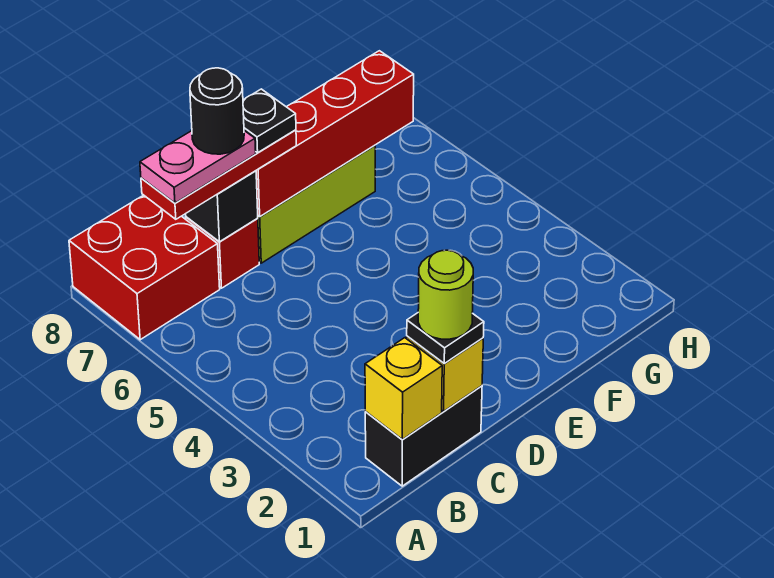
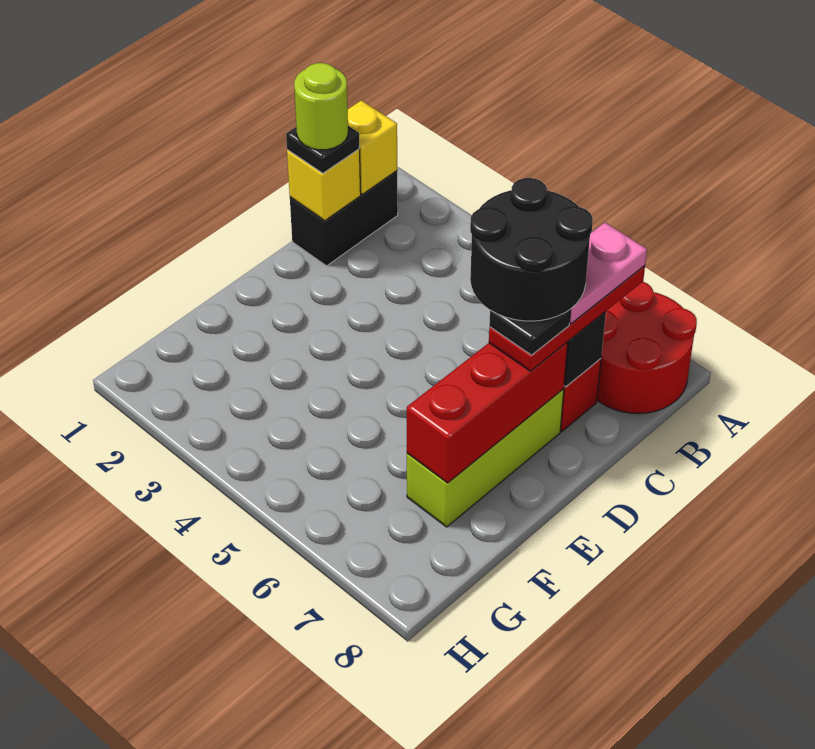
red 2x2 brick [69,195,220,340] -> red 2x2 round brick [597,282,697,414]
black 1x1 round brick [190,68,244,154] -> black 2x2 round brick [470,178,593,321]
red 1x4 brick [256,51,414,216] -> red 1x3 brick [407,342,568,483]

